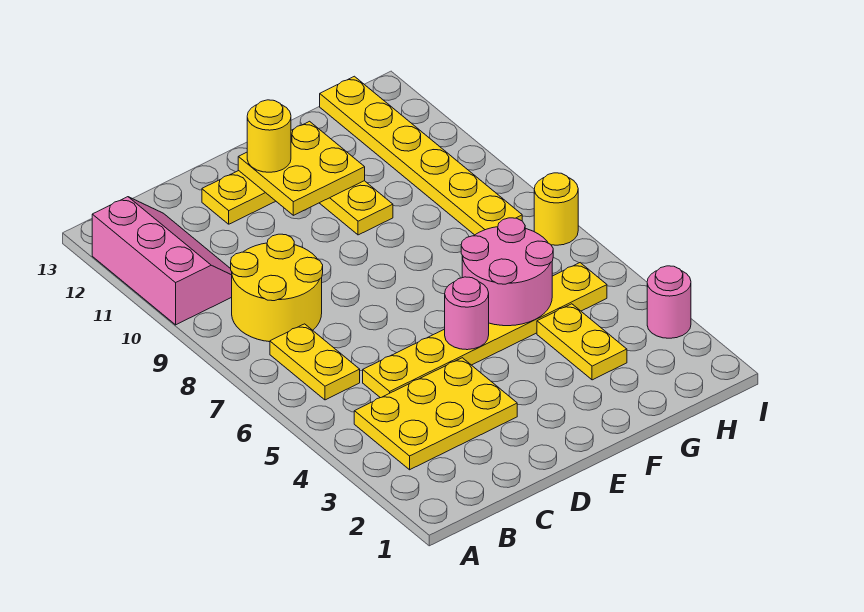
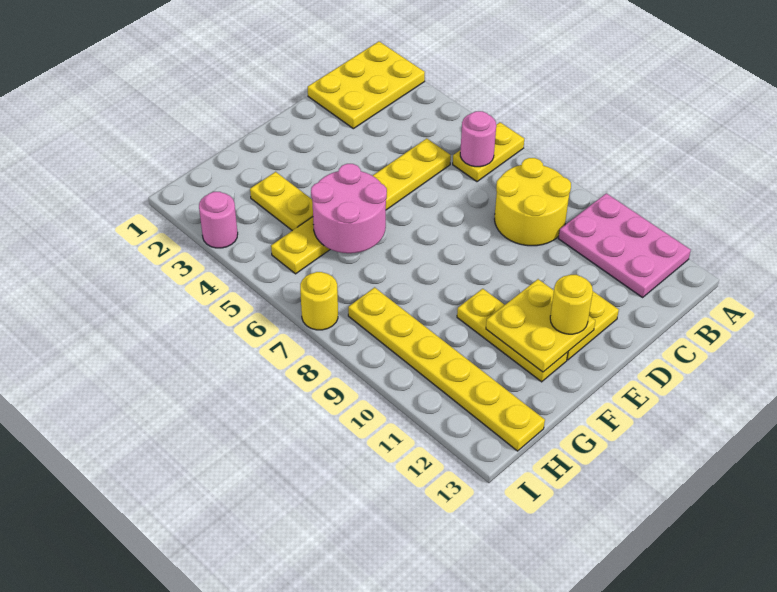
pink 2x3 slope [92,197,232,325] -> pink 2x3 plate [558,193,691,297]
yellow 2x3 plate [354,358,517,470] -> yellow 2x3 plate moved to [308,42,425,129]
yellow 1x2 plate [270,324,360,400] -> yellow 1x2 plate turned to [453,122,524,182]
pink 1x1 round brick [445,277,489,350] -> pink 1x1 round brick moved to [460,111,496,167]

